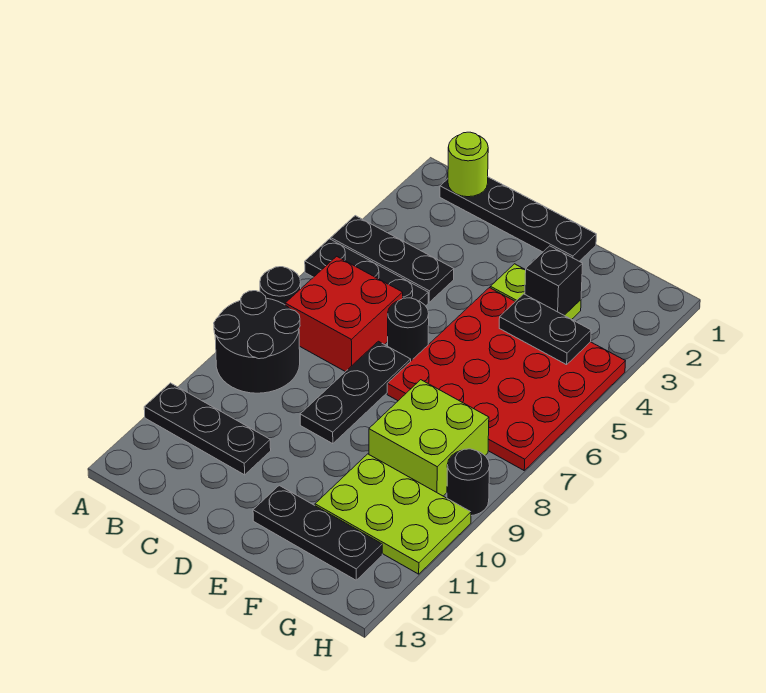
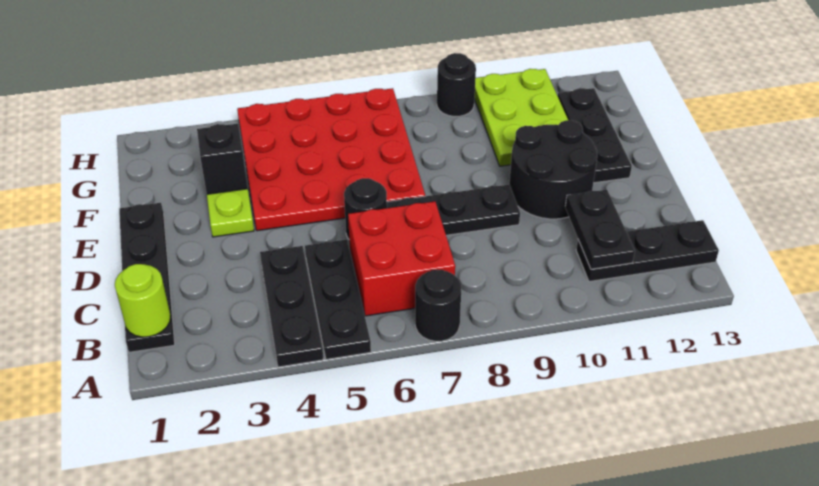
black 2x2 round brick [214,291,300,393] -> black 2x2 round brick moved to [509,120,597,219]
black 1x3 plate [144,383,271,475] -> black 1x3 plate turned to [576,220,719,282]
black 1x2 plate [499,294,591,365] -> black 1x2 plate moved to [565,190,635,269]
lime 2x2 brick [369,380,489,496] -> none

